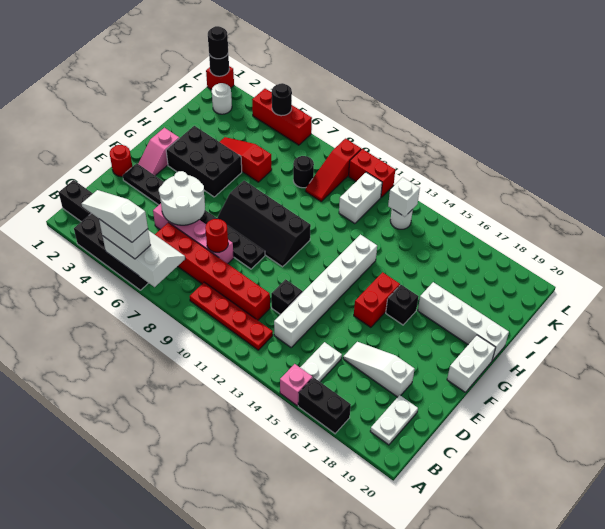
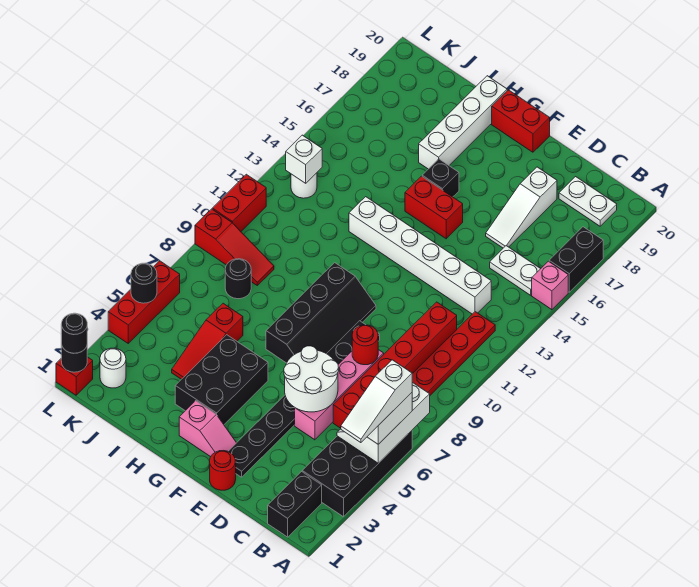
black 1x1 brick [271,279,303,315] -> none
white 1x2 brick [447,335,496,392] -> red 1x2 brick [492,90,550,152]
white 1x2 brick [339,172,382,224] -> none

